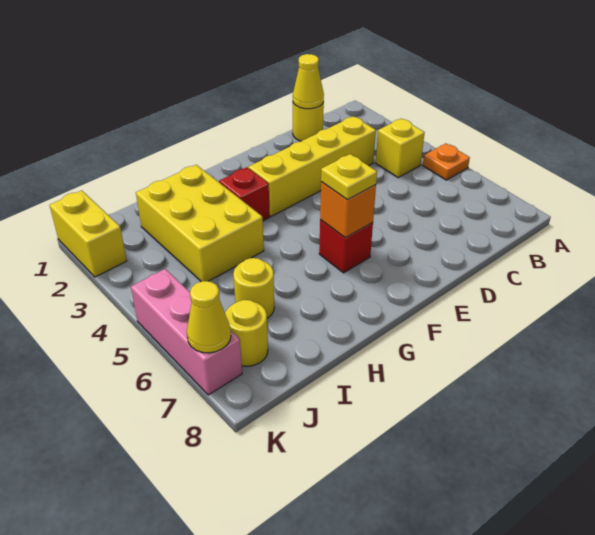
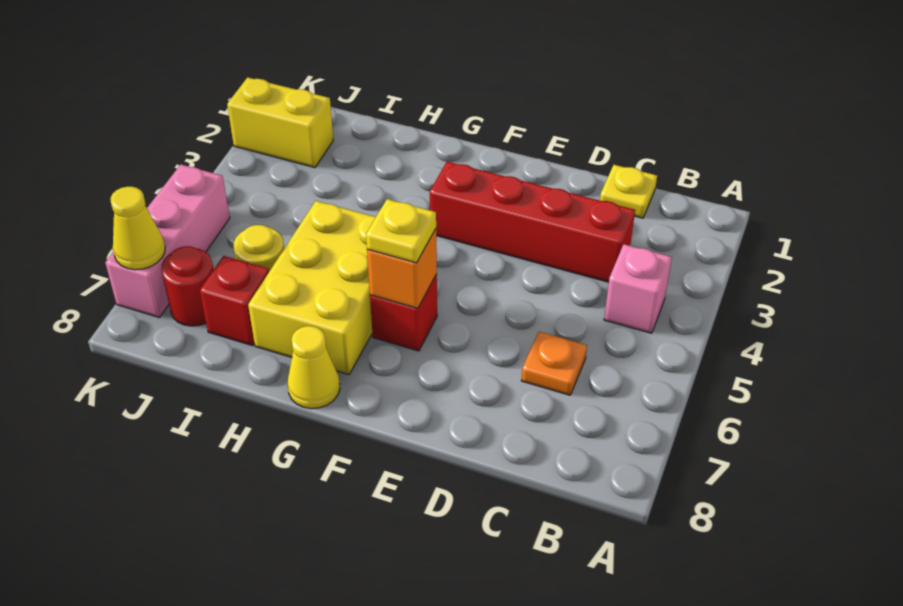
orange 1x1 plate [423,143,470,180] -> orange 1x1 plate moved to [522,332,587,395]
yellow 1x1 brick [376,119,425,178] -> pink 1x1 brick [604,244,672,333]
yellow 1x1 round brick [293,102,324,141] -> yellow 1x1 plate [600,165,657,218]
yellow 1x1 cone [293,54,324,109] -> yellow 1x1 cone moved to [288,326,340,409]
yellow 1x4 brick [248,116,376,216] -> red 1x4 brick [429,162,635,282]
red 1x1 brick [219,167,270,221] -> red 1x1 brick moved to [200,256,269,346]
yellow 2x3 brick [136,165,264,282] -> yellow 2x3 brick moved to [248,201,376,375]
yellow 1x1 round brick [225,300,268,366] -> red 1x1 round brick [161,246,214,326]
yellow 1x2 brick [50,190,127,277] -> yellow 1x2 brick turned to [227,77,333,168]

